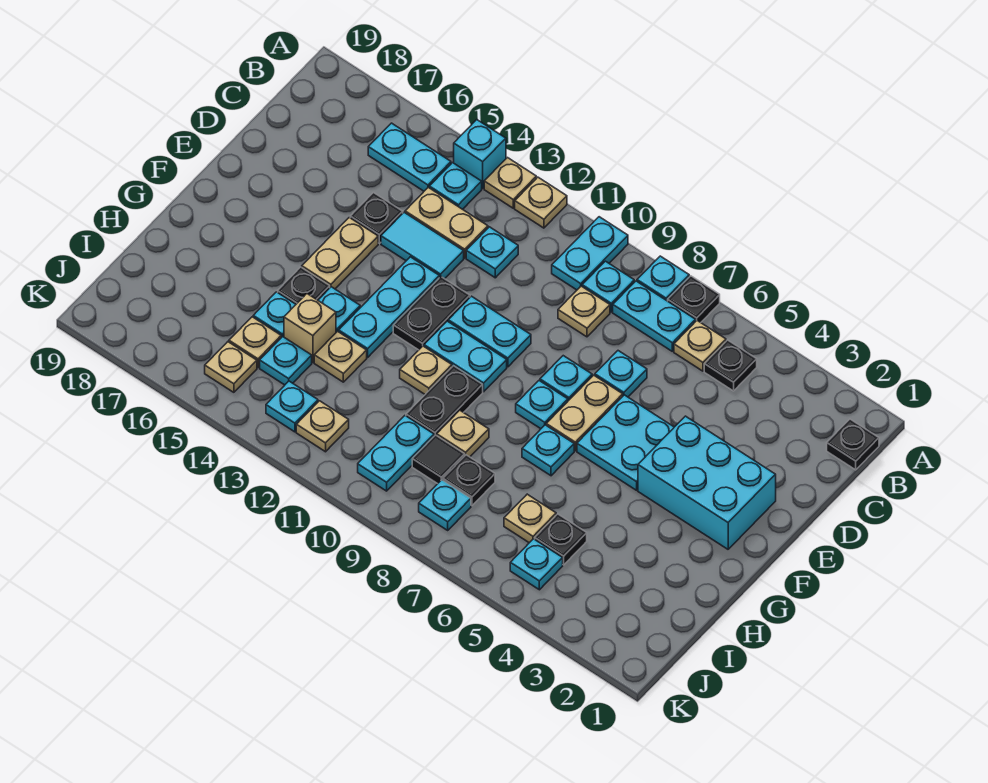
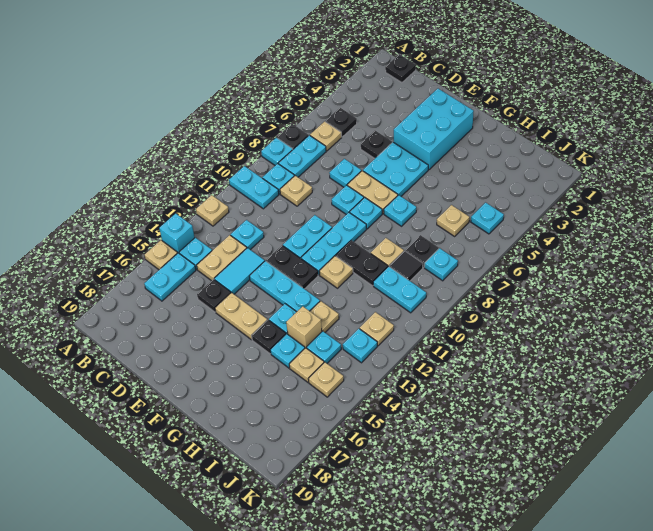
tan 1x1 plate [484,158,536,208] -> tan 1x1 plate moved to [145,240,177,270]
cyan 1x2 plate [424,321,507,392] -> cyan 1x3 plate [301,213,367,275]
black 1x1 plate [535,514,587,565] -> black 1x1 plate moved to [361,131,392,158]

